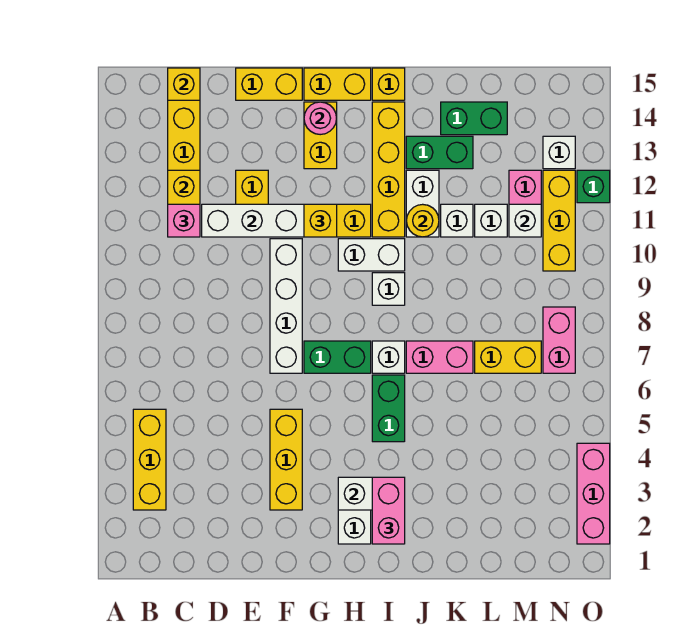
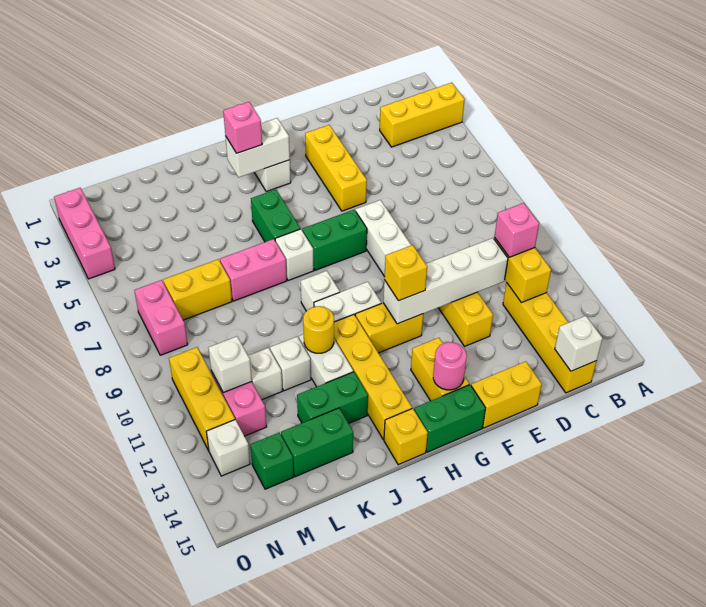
yellow 1x3 brick [133,409,166,510] -> yellow 1x3 brick turned to [380,83,465,147]
yellow 1x1 brick [168,68,200,100] -> white 1x1 brick [555,316,602,371]
yellow 1x2 brick [304,68,371,100] -> green 1x2 brick [414,385,485,452]
pink 1x2 brick [372,477,405,544] -> pink 1x1 brick [223,102,262,153]
green 1x1 brick [577,170,610,203] -> green 1x1 brick moved to [250,432,294,489]

